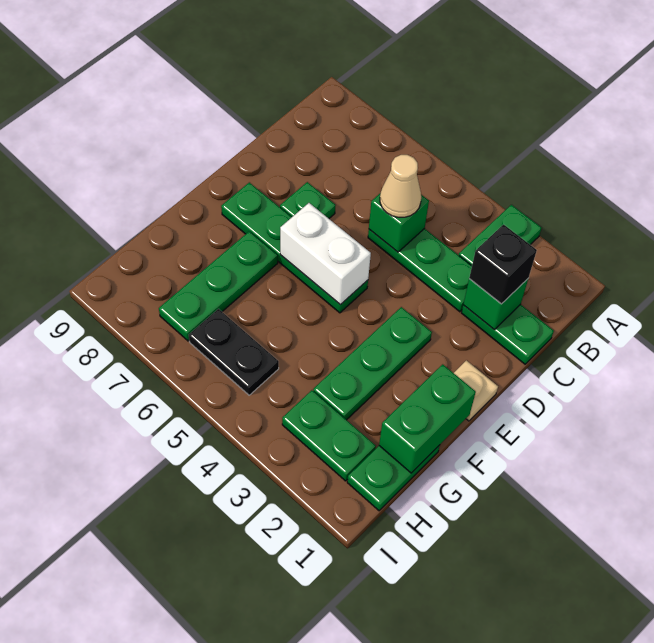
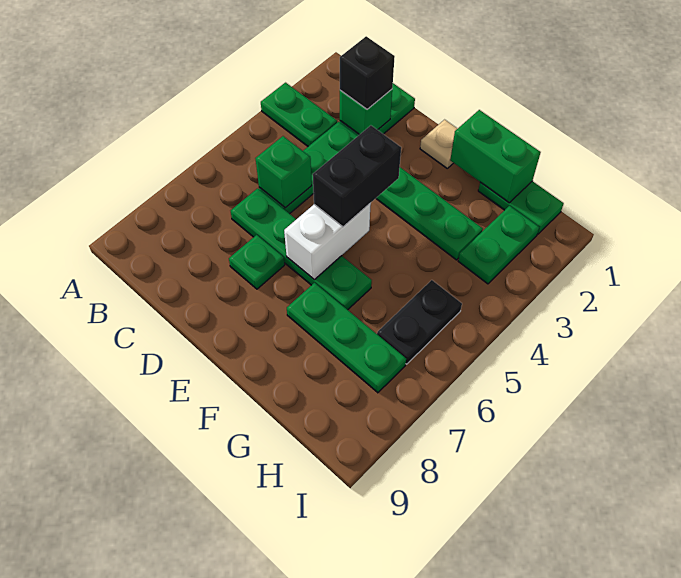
tan 1x1 cone [380,155,421,217] -> none
none -> black 1x2 brick [313,125,401,227]
green 1x4 plate [221,182,368,313] -> green 1x4 plate turned to [231,188,372,310]

